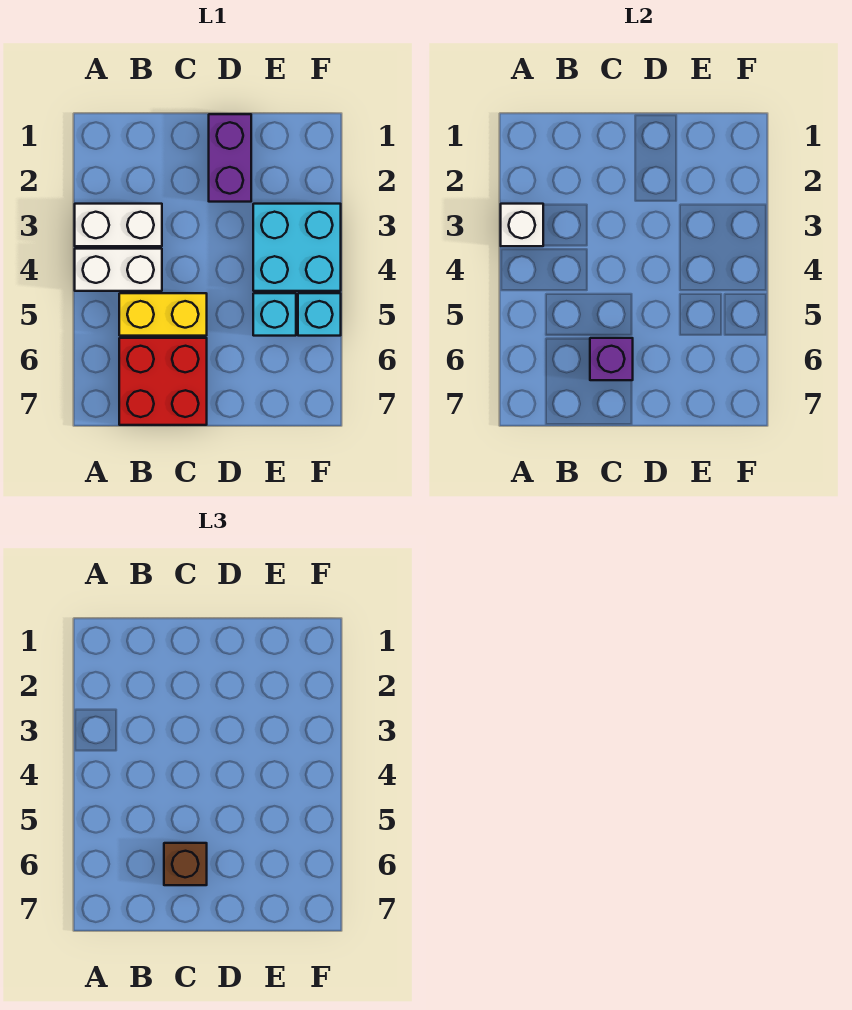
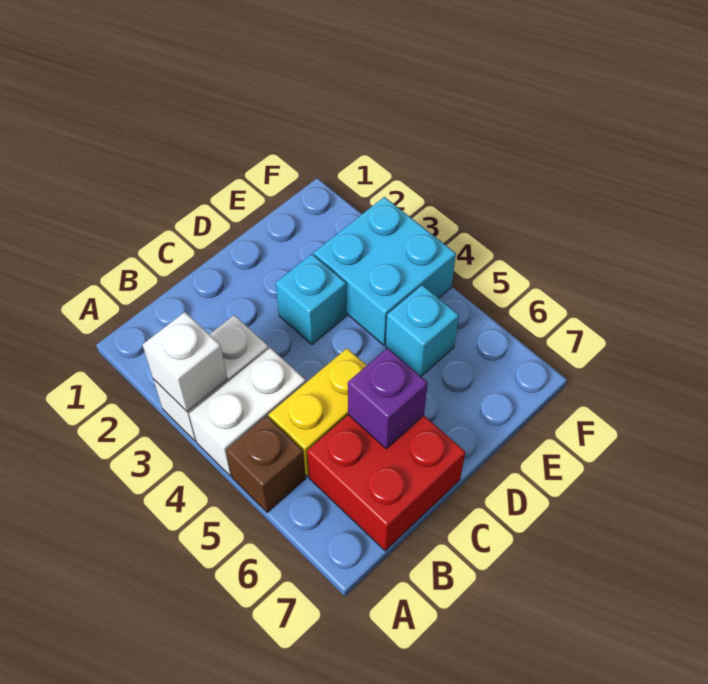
brown 1x1 brick [164,843,207,885] -> brown 1x1 brick moved to [226,416,306,513]
purple 1x2 brick [209,114,251,202] -> none
cyan 1x1 brick [298,293,341,336] -> cyan 1x1 brick moved to [276,254,346,345]

